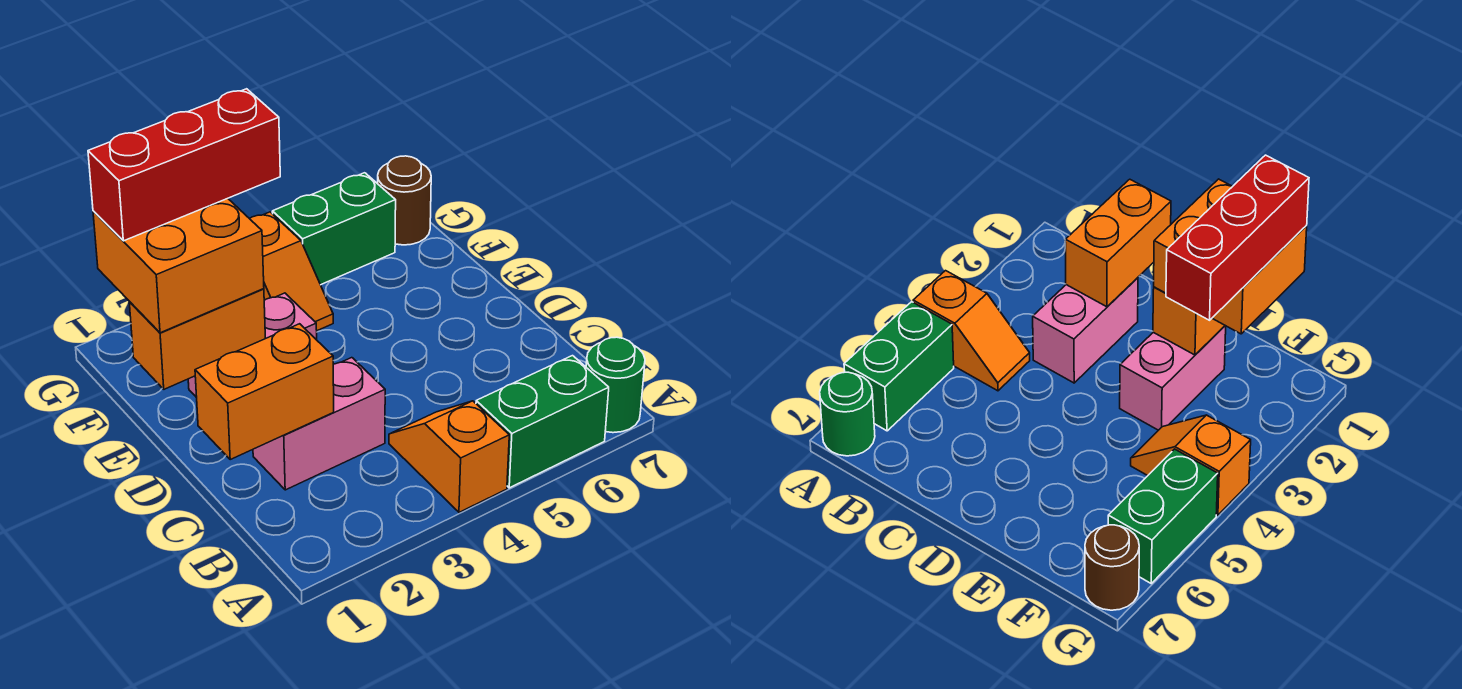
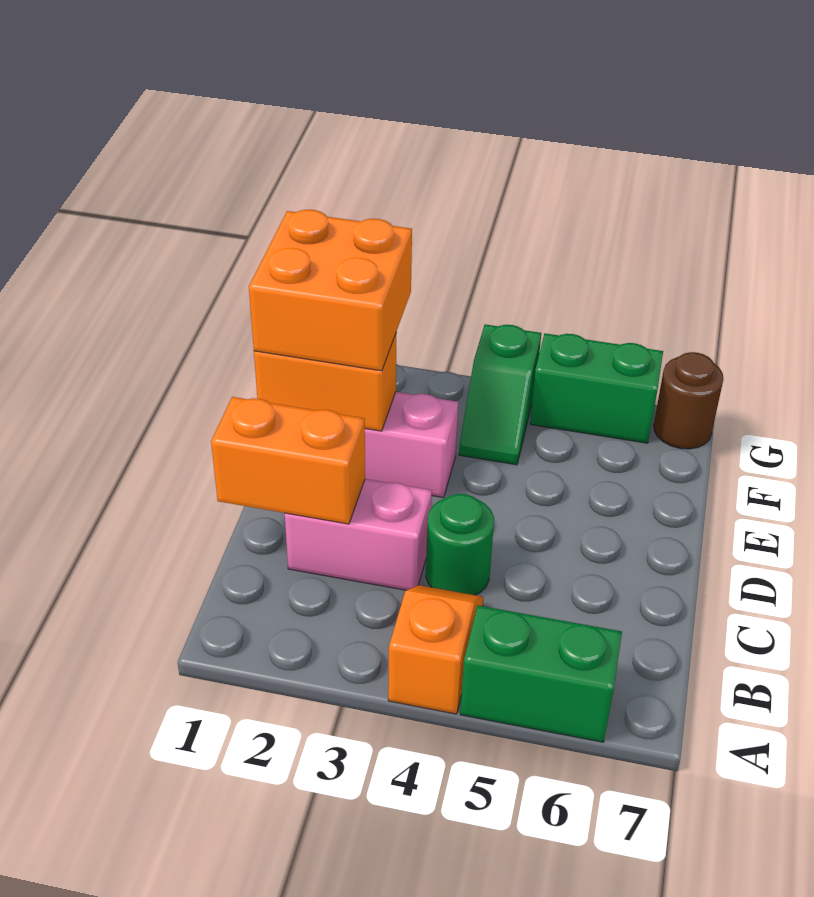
green 1x1 round brick [586,337,645,433] -> green 1x1 round brick moved to [426,494,494,595]
red 1x3 brick [88,89,280,241] -> none
orange 1x2 slope [250,212,333,331] -> green 1x2 slope [459,324,541,465]

